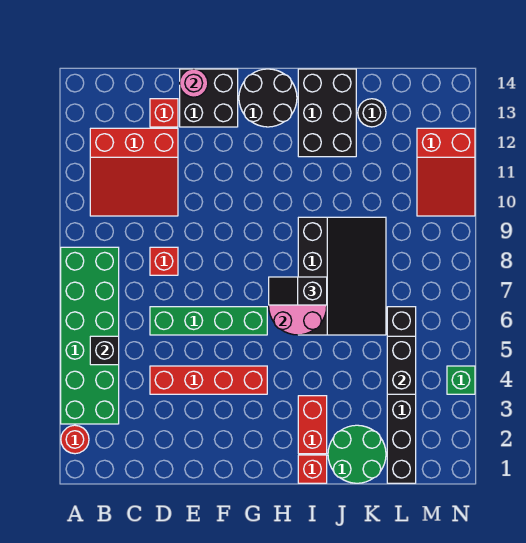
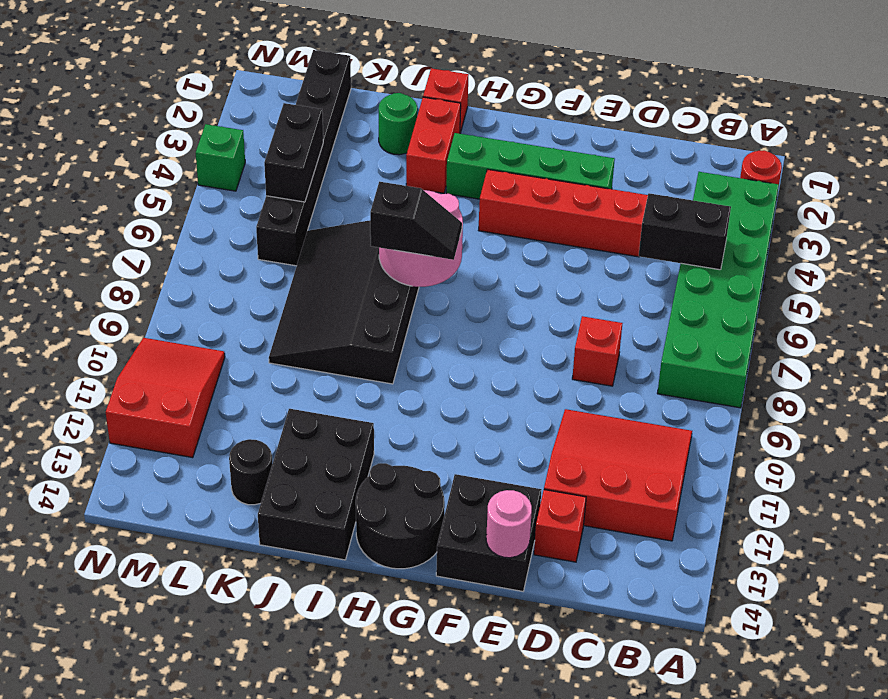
black 1x1 brick [90,336,119,365] -> black 1x2 brick [639,193,731,270]
green 1x4 brick [150,307,267,335] -> green 1x4 brick moved to [446,133,615,199]
green 2x2 round brick [328,425,386,483] -> green 1x1 round brick [379,93,417,155]

